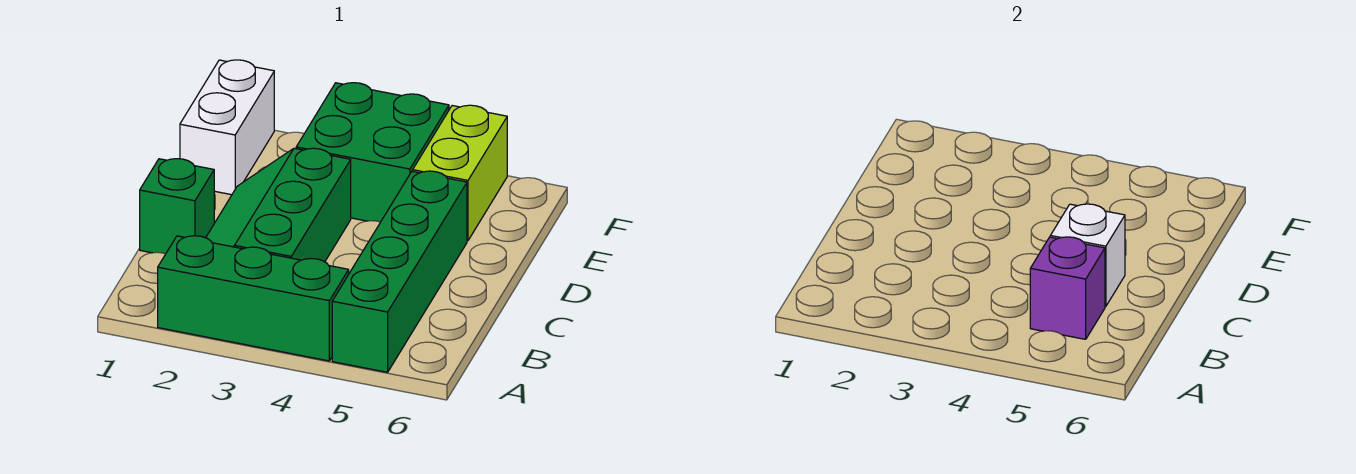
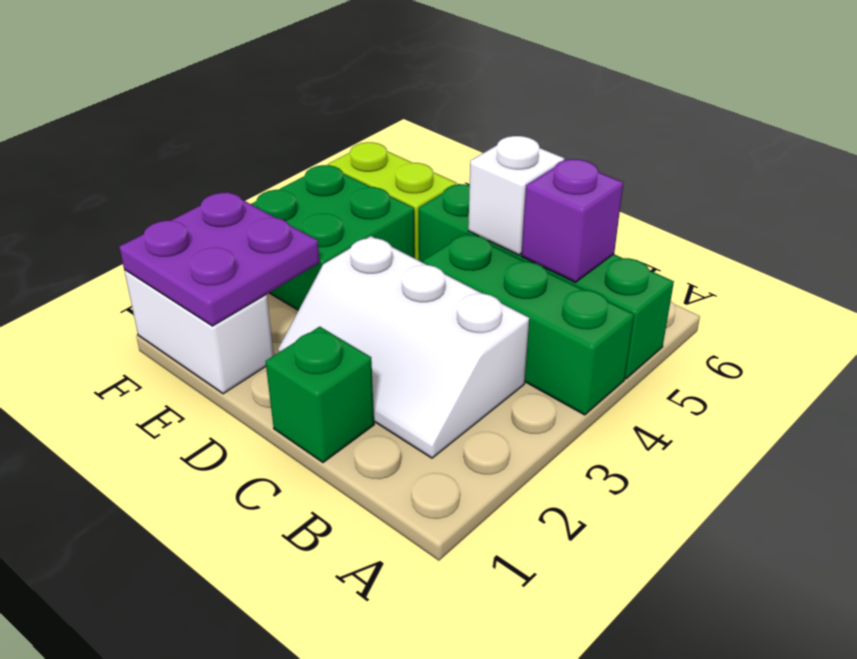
green 1x3 brick [158,236,349,361] -> green 1x3 brick turned to [423,233,634,415]
green 2x3 slope [206,148,351,262] -> white 2x3 slope [278,236,529,458]
none -> purple 2x2 plate [119,192,320,326]

